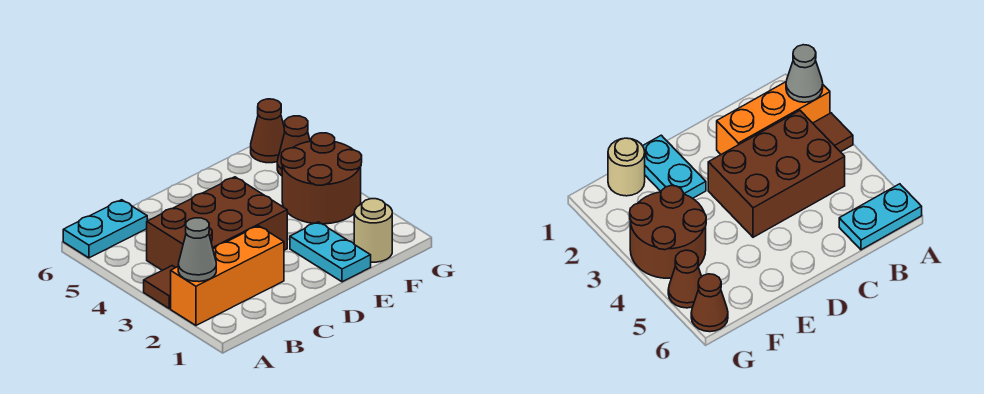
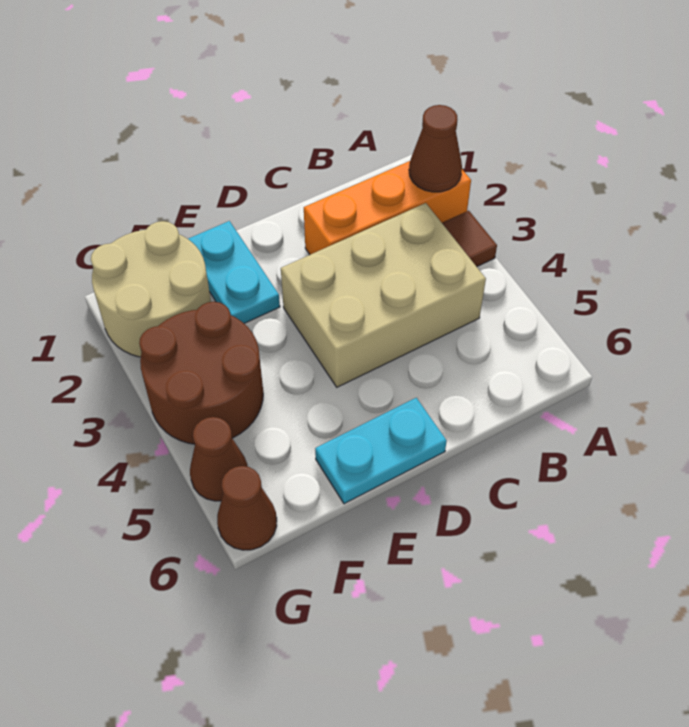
grey 1x1 cone [178,218,216,282] -> brown 1x1 cone [409,105,462,192]
cyan 1x2 plate [63,200,147,258] -> cyan 1x2 plate moved to [315,398,447,504]
brown 2x3 brick [147,177,287,270] -> tan 2x3 brick [281,203,486,387]
tan 1x1 round brick [354,199,392,262] -> tan 2x2 round brick [91,221,211,357]

